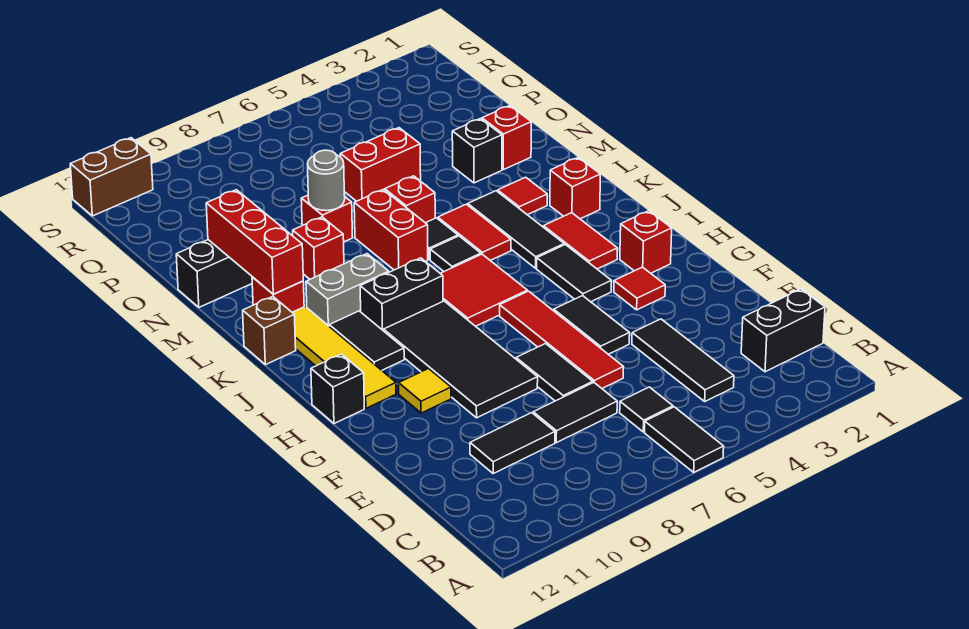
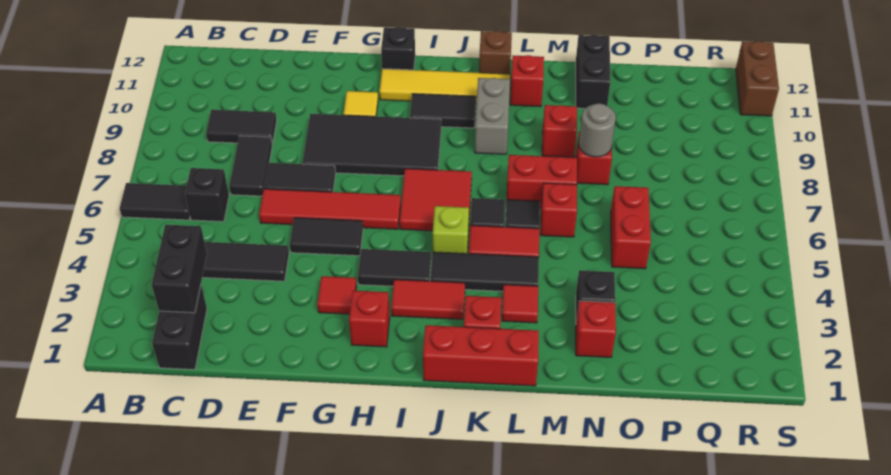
black 1x1 tile [620,387,673,432] -> black 1x1 brick [185,168,229,222]
black 1x2 tile [470,413,555,473] -> black 1x2 tile turned to [206,110,277,144]
none -> lime 1x1 brick [433,206,469,254]
black 1x2 brick [360,258,443,331] -> black 1x2 brick moved to [152,225,207,313]
red 1x3 brick [206,190,303,294] -> red 1x3 brick moved to [423,325,539,386]

